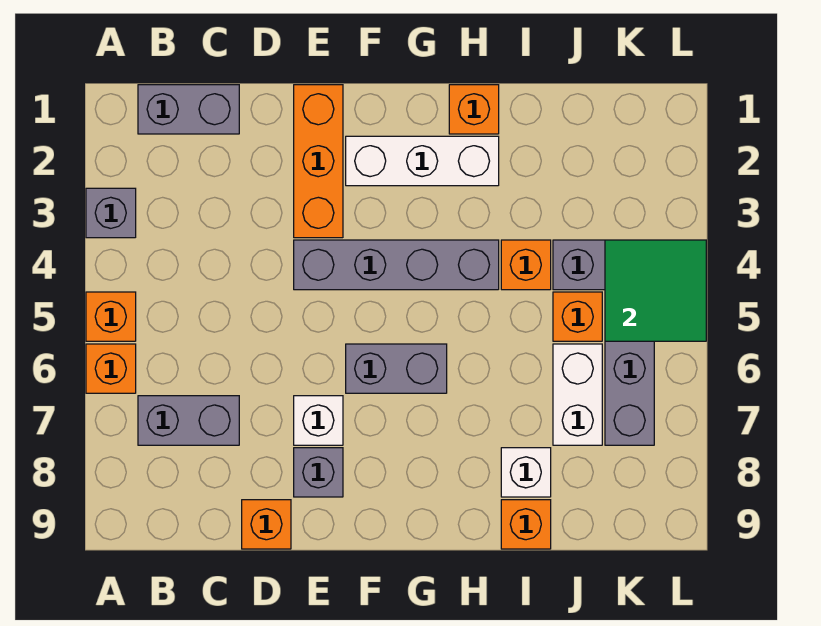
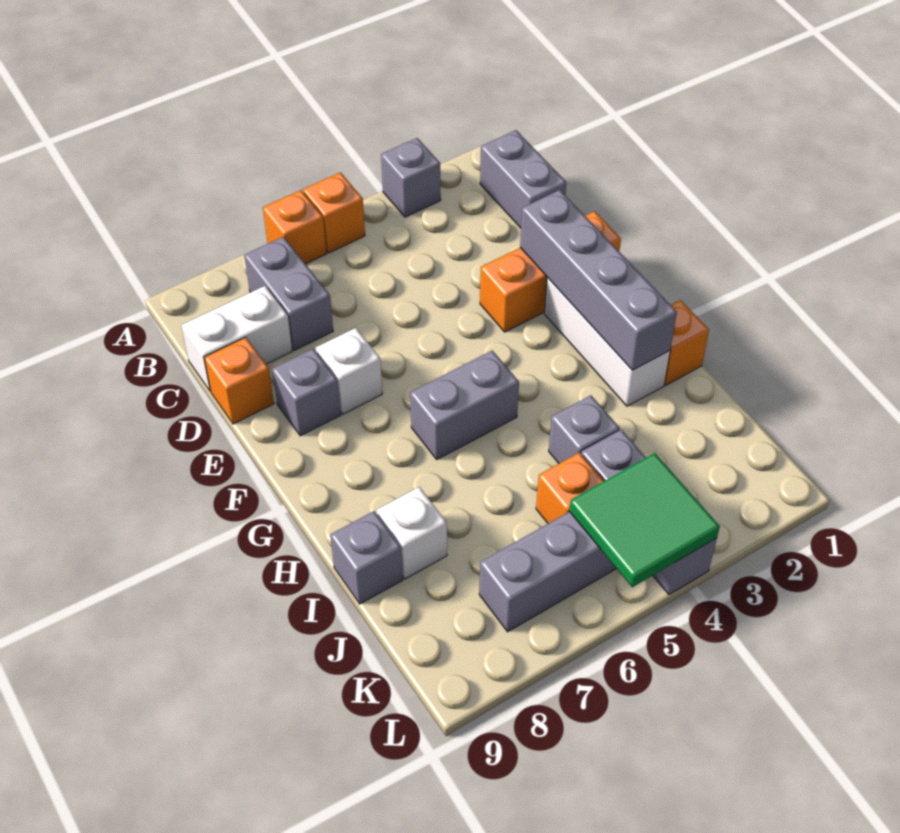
grey 1x4 brick [294,240,499,290] -> grey 1x4 brick moved to [520,190,677,370]
grey 1x2 brick [346,344,447,393] -> grey 1x2 brick turned to [410,351,519,459]
orange 1x1 brick [501,240,551,290] -> grey 1x1 brick [549,395,620,463]
orange 1x1 brick [501,500,551,549] -> grey 1x1 brick [330,511,403,604]
white 1x2 brick [553,344,602,445] -> white 1x2 brick moved to [181,286,292,391]

